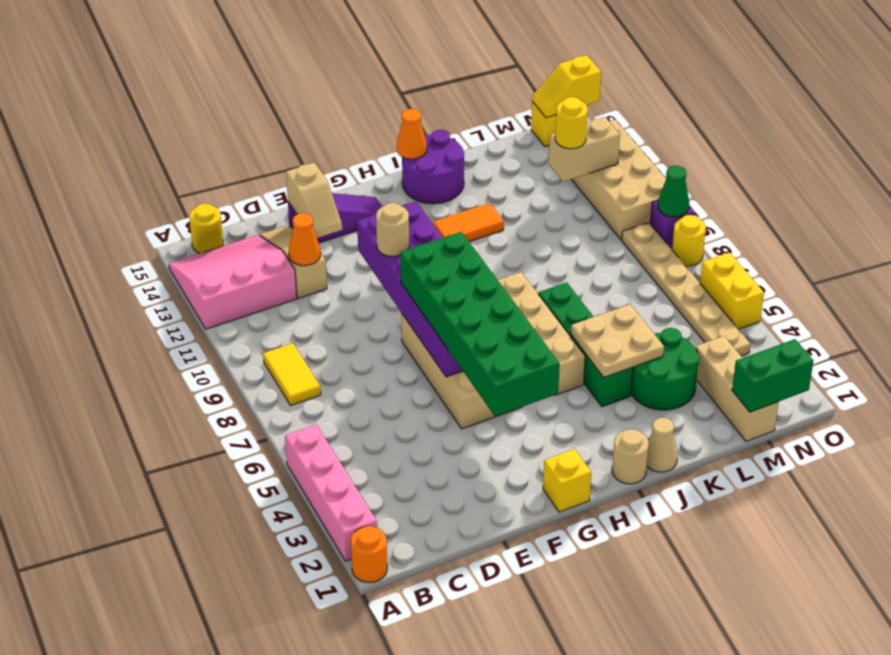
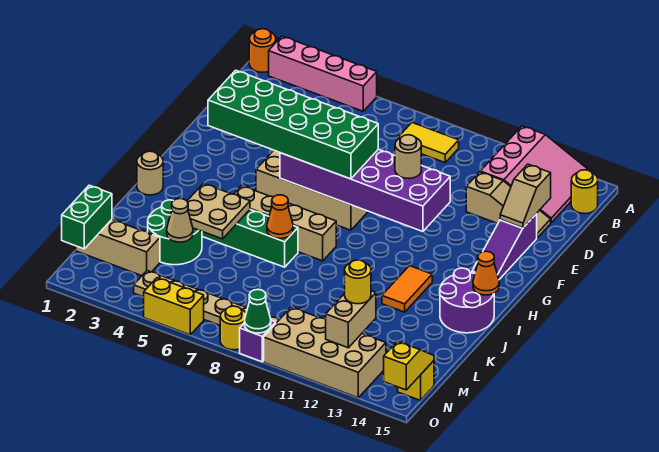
orange 1x1 cone [289,213,321,266] -> orange 1x1 cone moved to [267,195,293,239]
tan 1x2 slope [286,163,342,238] -> tan 1x2 slope turned to [500,164,551,228]
yellow 1x1 brick [543,449,591,512] -> none
tan 1x1 cone [647,418,678,472] -> tan 1x1 cone moved to [167,199,193,242]

